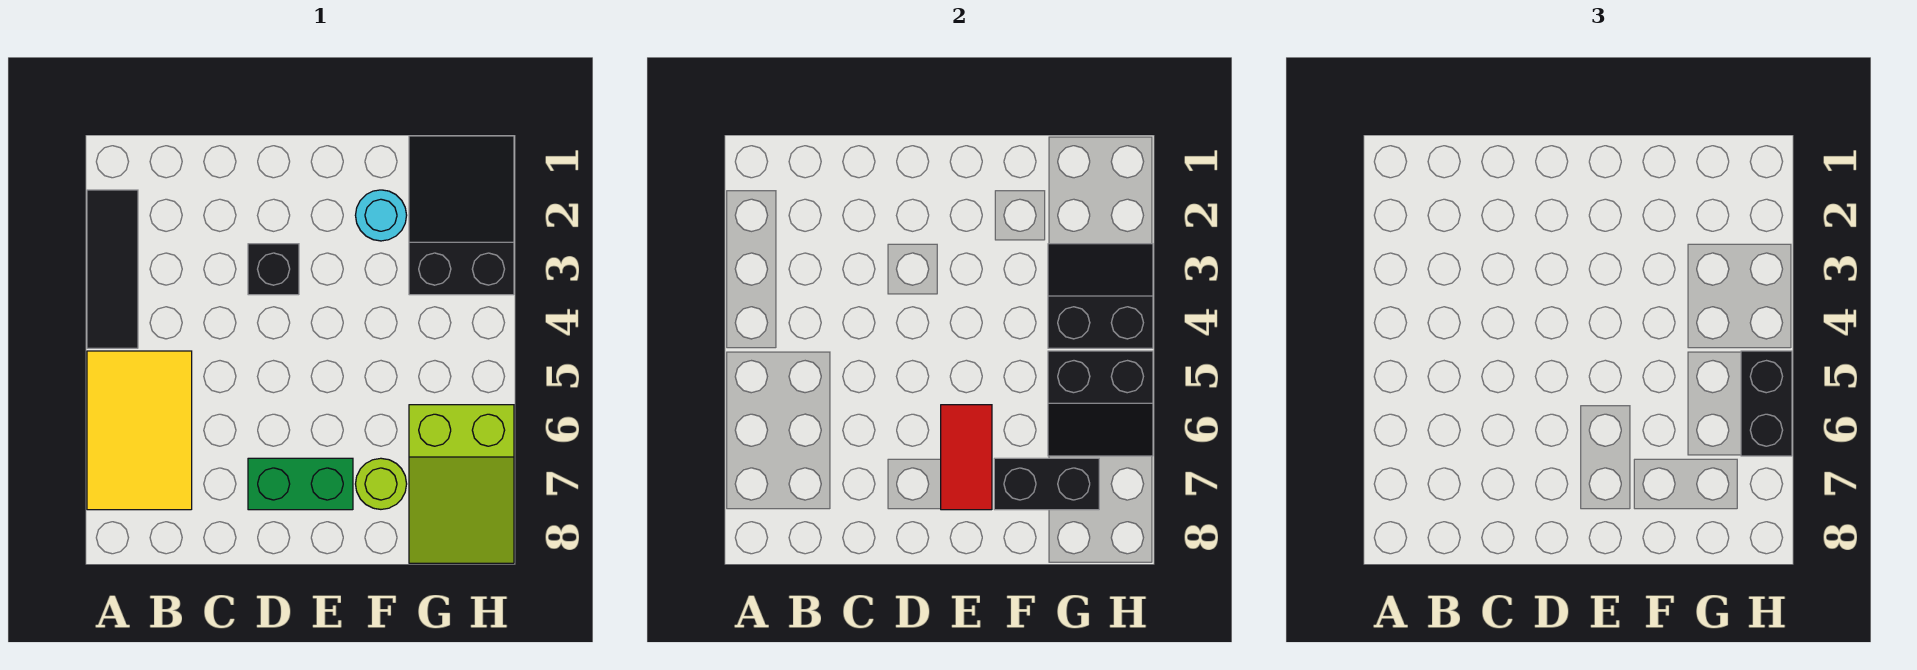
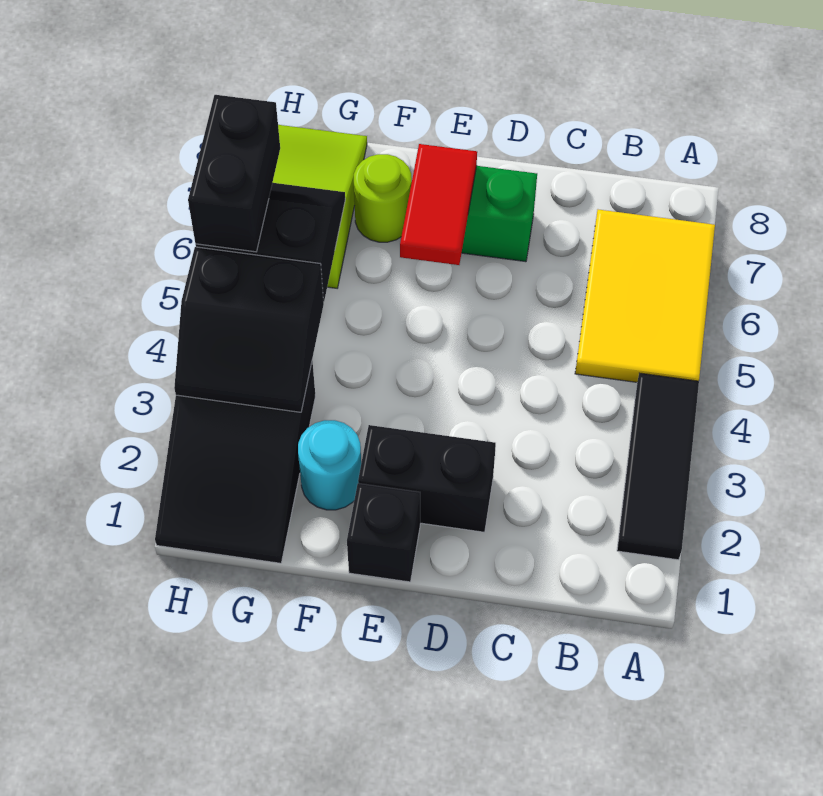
black 1x1 brick [248,244,299,295] -> black 1x1 brick moved to [347,483,420,582]
black 1x2 brick [994,458,1099,510] -> black 1x2 brick moved to [358,425,496,532]

